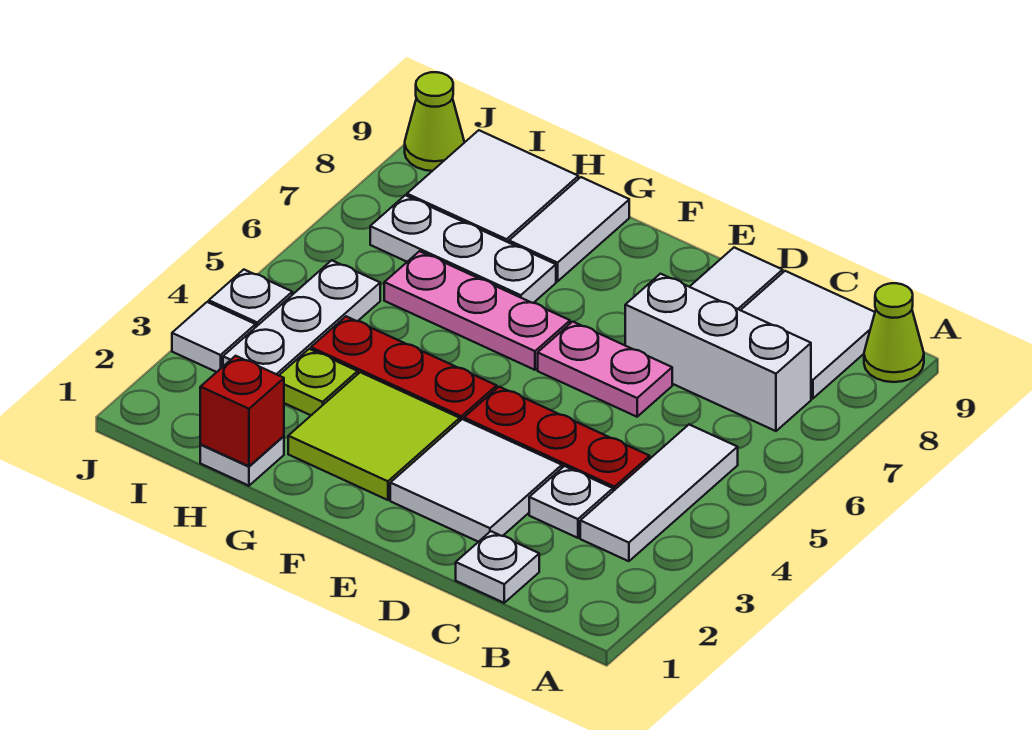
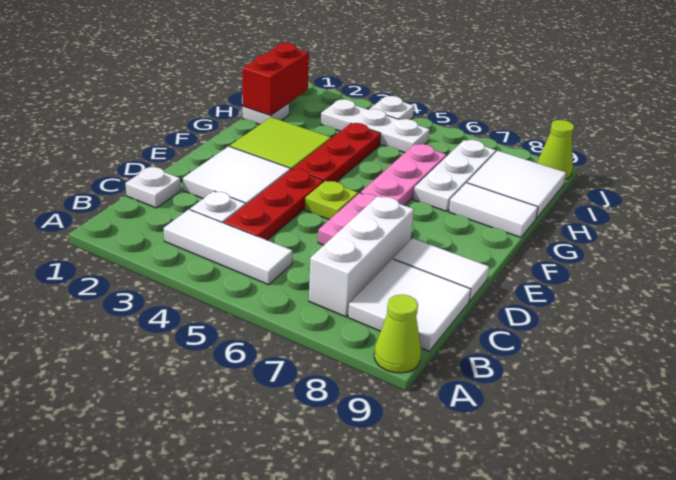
red 1x1 brick [200,356,284,466] -> red 1x2 brick [242,43,309,116]
lime 1x1 plate [279,349,358,415] -> lime 1x1 plate moved to [305,181,358,220]
white 1x1 tile [172,302,256,372] -> none

